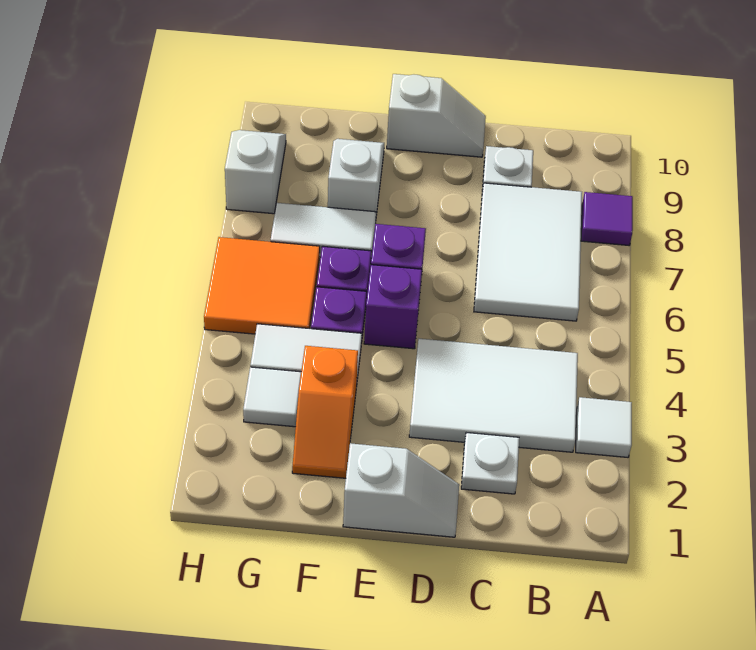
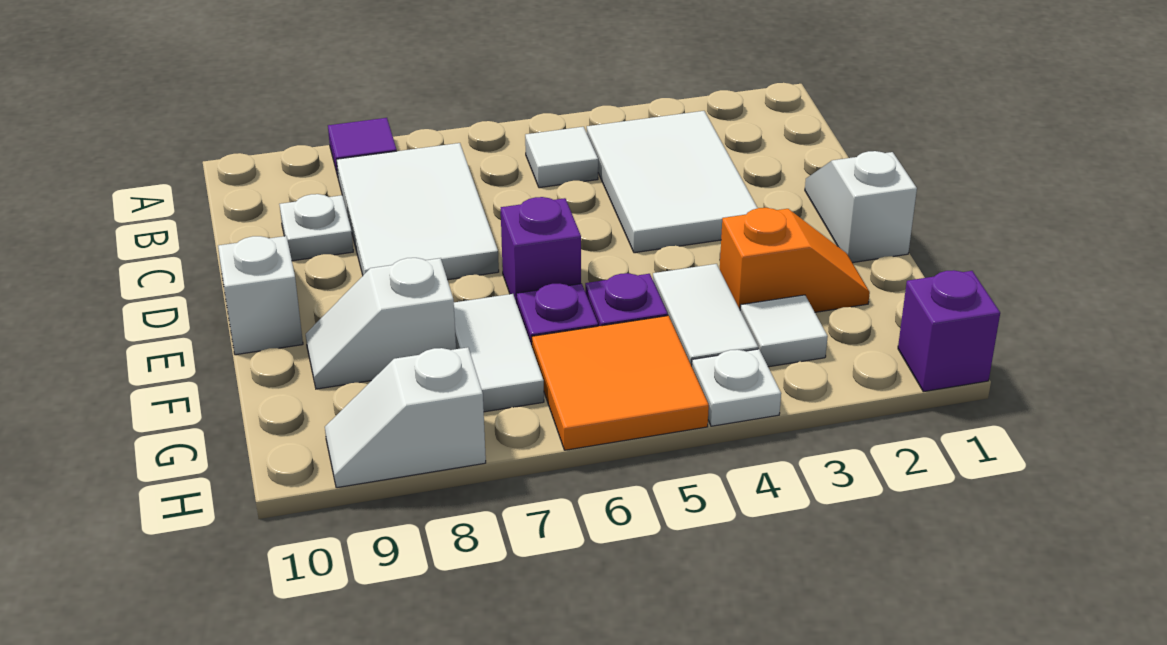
white 1x1 tile [576,397,632,457] -> white 1x1 tile moved to [525,127,598,188]
white 2x3 tile [474,183,582,321] -> white 2x3 tile turned to [336,143,499,280]
white 1x1 plate [461,433,519,494] -> white 1x1 plate moved to [692,349,781,426]
purple 1x1 brick [364,265,422,349] -> purple 1x1 brick moved to [898,270,1000,392]

